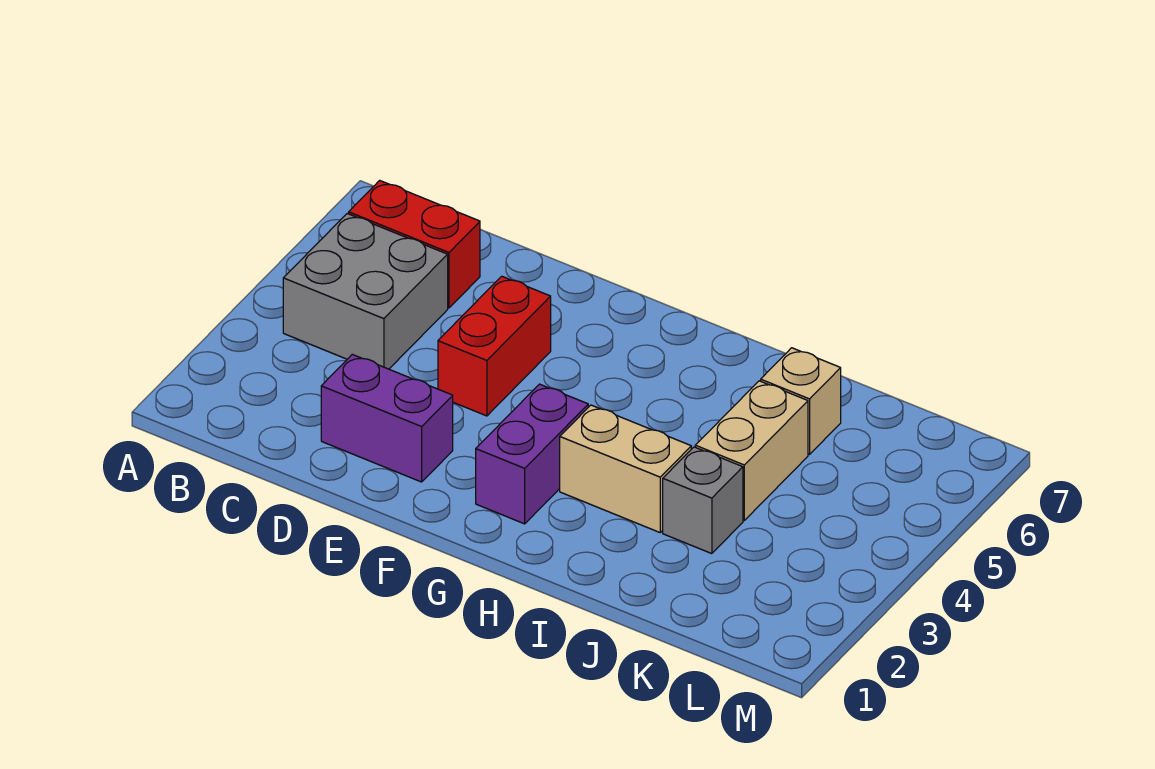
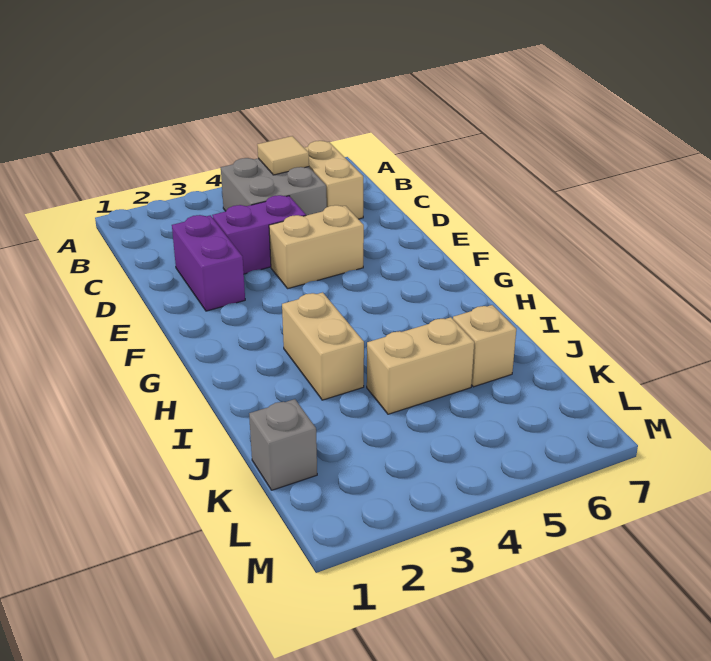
none -> tan 1x1 tile [257,136,309,175]
red 1x2 brick [349,180,480,308] -> tan 1x2 brick [304,141,363,219]
red 1x2 brick [438,276,551,416] -> tan 1x2 brick [269,205,364,289]
purple 1x2 brick [476,384,588,524] -> purple 1x2 brick moved to [212,195,306,274]
grey 1x1 brick [663,447,743,554] -> grey 1x1 brick moved to [249,399,317,490]

